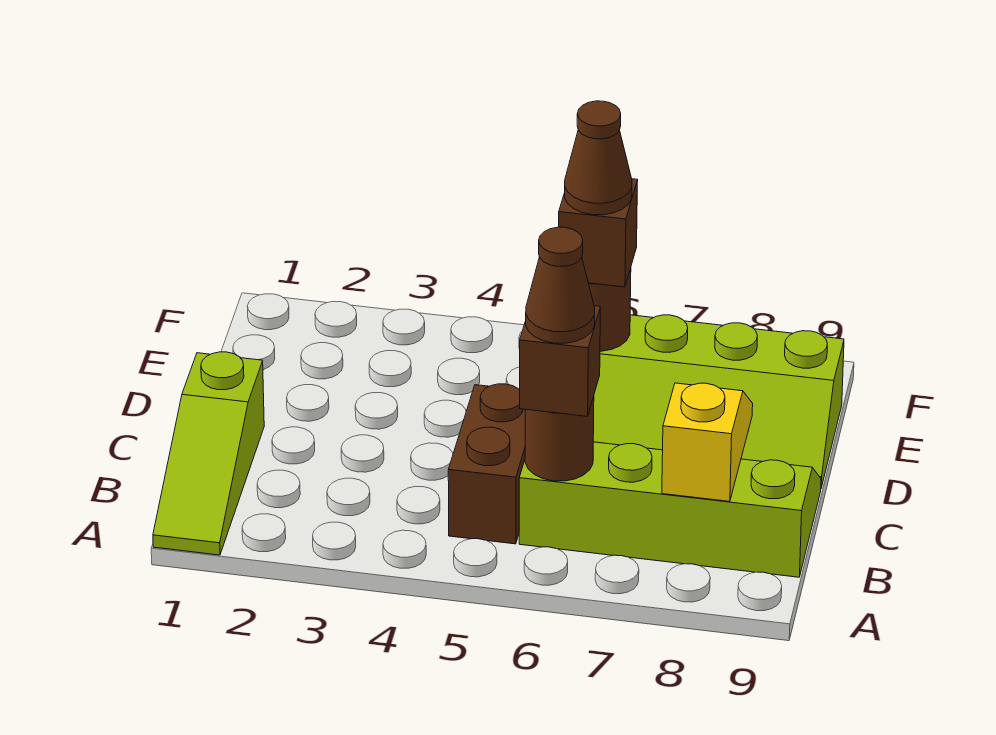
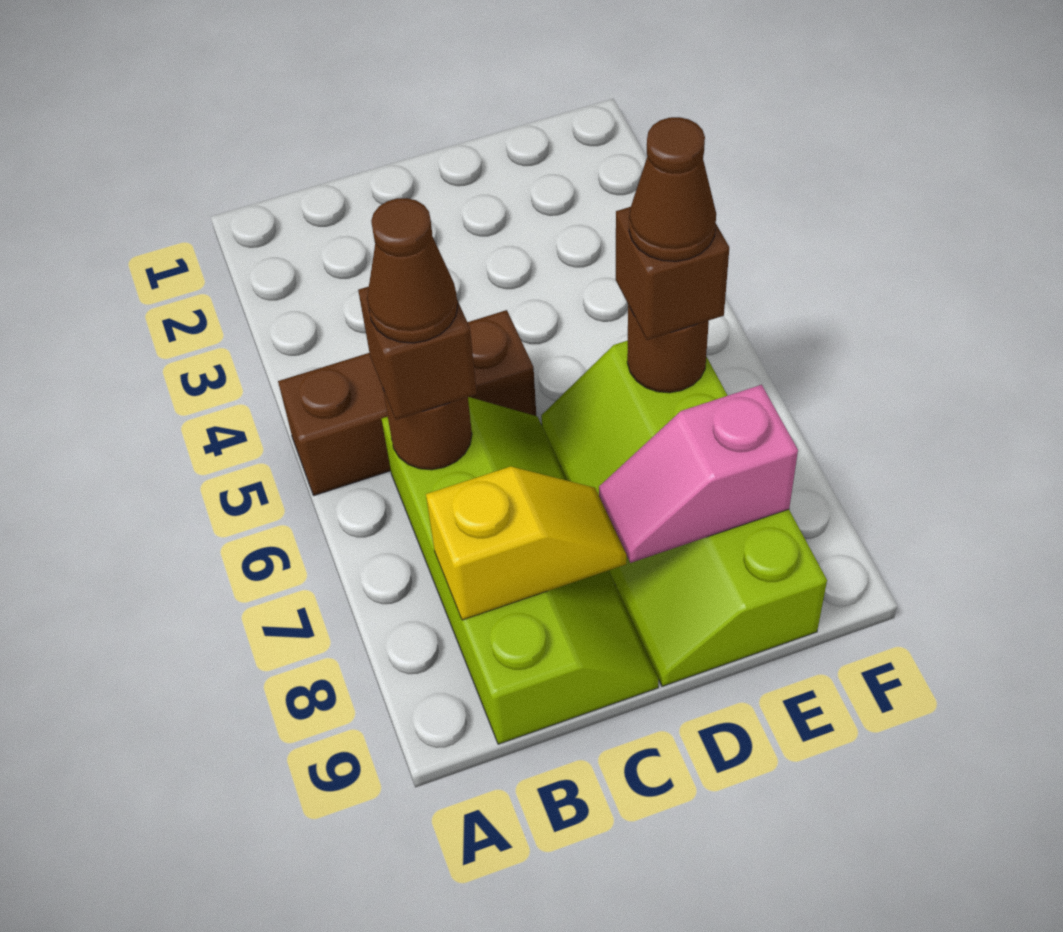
lime 1x3 slope [153,352,264,555] -> none
brown 1x2 brick [448,384,525,544] -> brown 1x3 brick [278,310,536,496]
none -> pink 1x2 slope [599,385,798,563]

